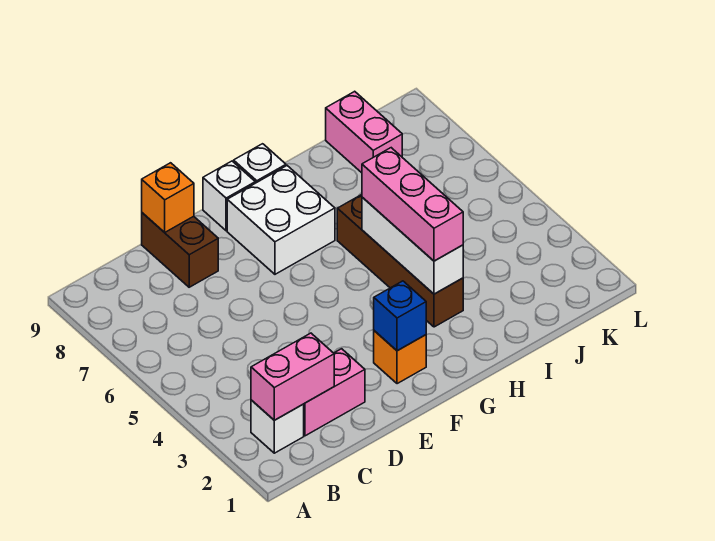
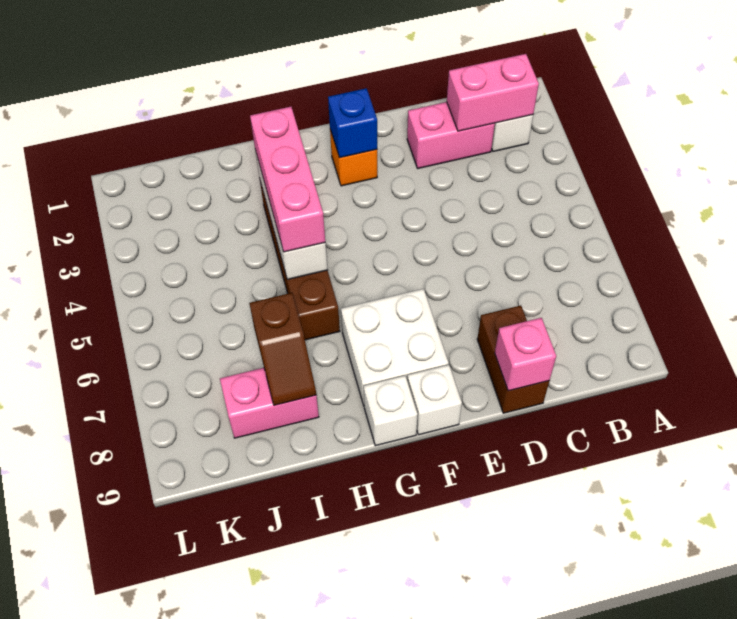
orange 1x1 brick [142,163,194,232] -> pink 1x1 brick [495,318,556,391]
none -> brown 1x2 slope [249,293,316,405]
pink 1x2 brick [326,91,402,173] -> pink 1x2 brick turned to [220,368,319,438]

